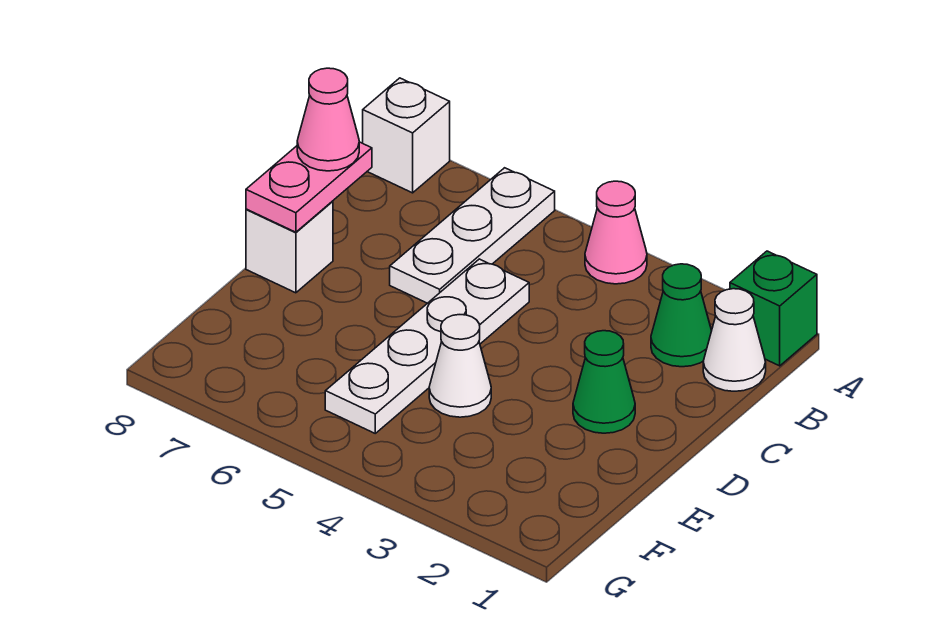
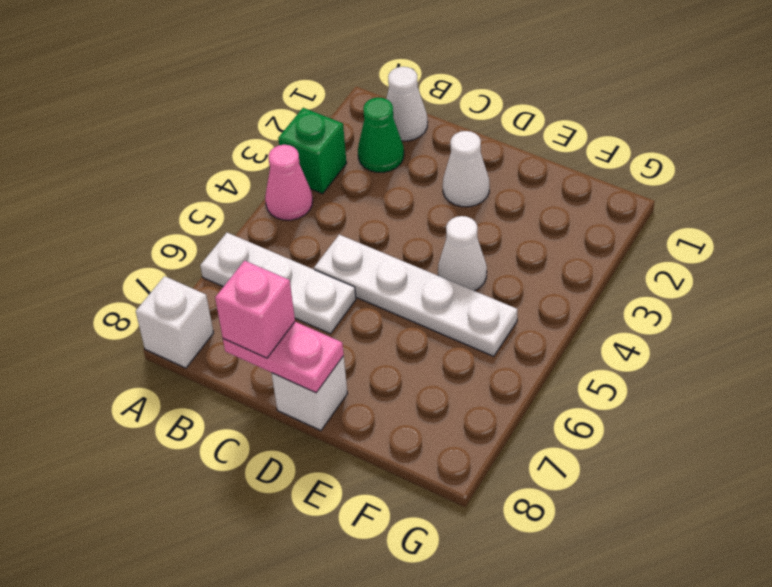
green 1x1 brick [730,251,817,366] -> green 1x1 brick moved to [278,108,347,194]
pink 1x1 cone [297,68,359,171] -> pink 1x1 brick [215,261,295,358]
green 1x1 cone [573,331,635,433] -> white 1x1 cone [443,131,489,207]

